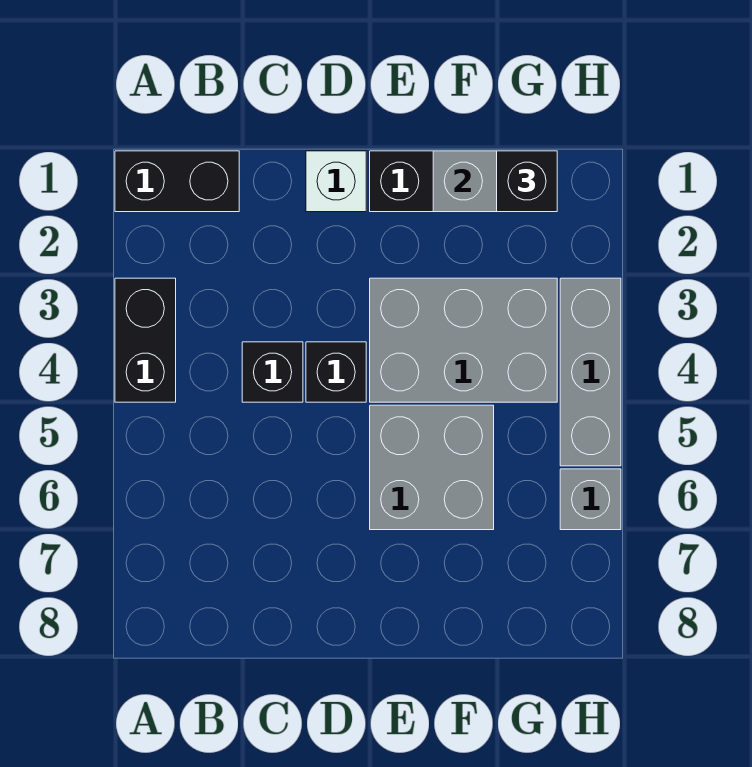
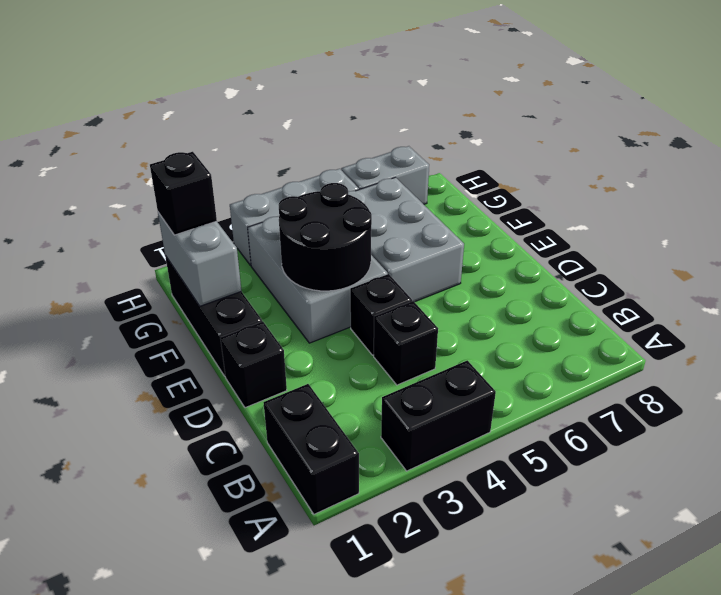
white 1x1 brick [306,151,366,212] -> black 1x1 brick [220,321,287,408]
none -> black 2x2 round brick [279,183,372,291]
grey 2x2 brick [370,405,494,530] -> grey 2x3 brick [348,177,464,302]
grey 1x1 brick [560,469,621,530] -> grey 1x2 brick [341,146,429,204]

